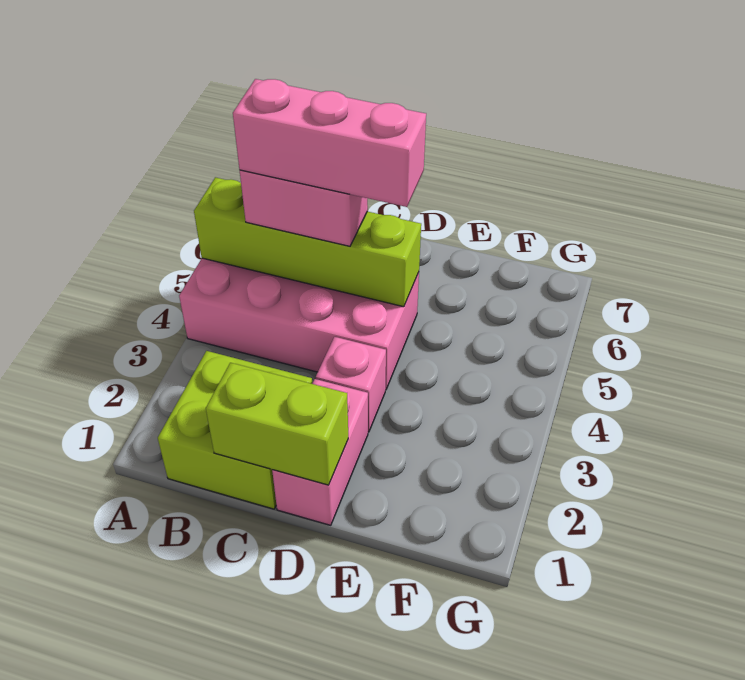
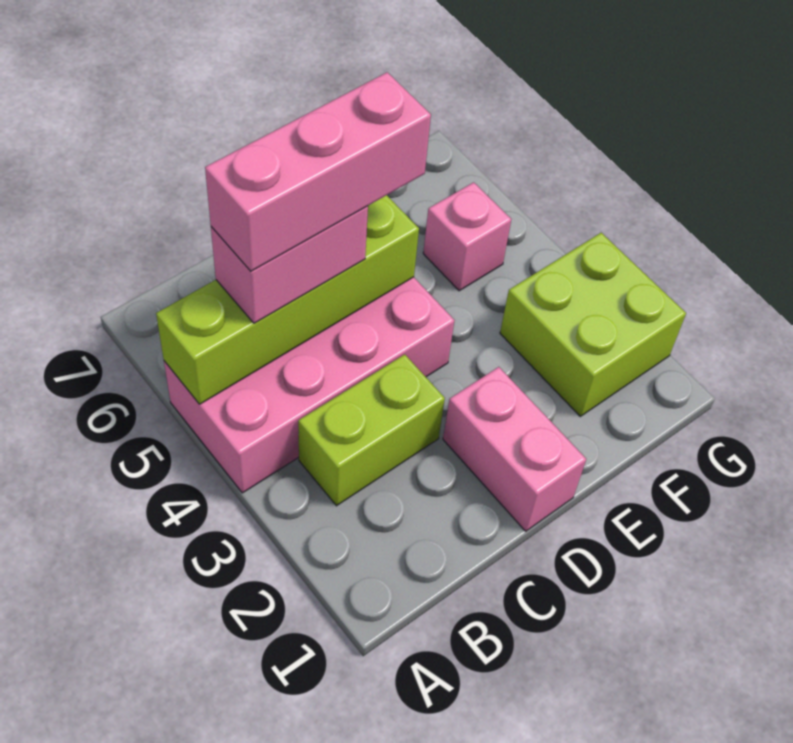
lime 2x2 brick [158,351,312,509] -> lime 2x2 brick moved to [500,233,686,416]
lime 1x2 brick [206,363,348,485] -> lime 1x2 brick moved to [298,354,445,506]
pink 1x1 brick [316,337,386,432] -> pink 1x1 brick moved to [423,182,511,291]

